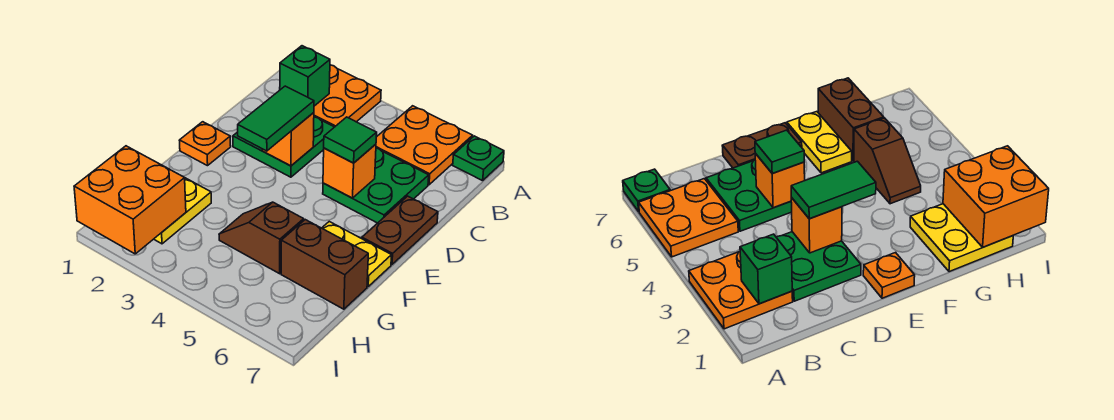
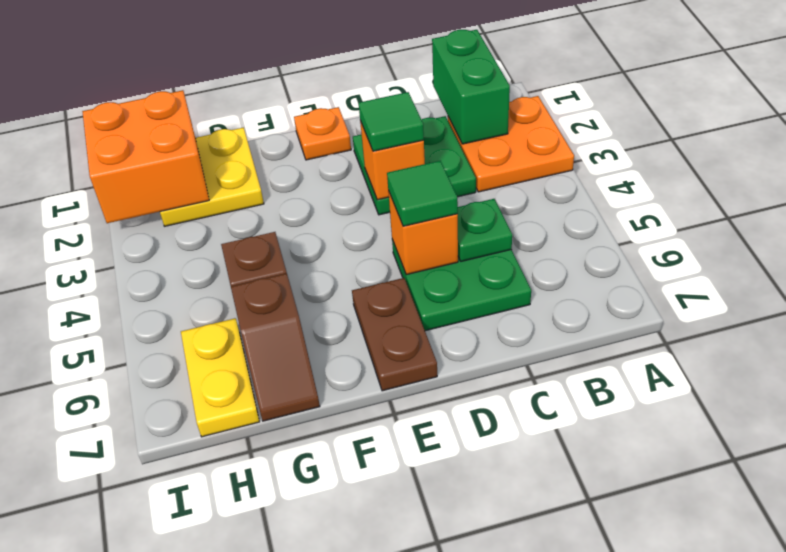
orange 2x2 plate [376,106,473,185] -> none
green 1x1 plate [453,136,504,181] -> green 1x1 plate moved to [458,199,512,261]
green 1x1 brick [280,46,330,106] -> green 1x2 brick [432,30,510,144]
green 1x2 tile [238,86,314,151] -> green 1x1 tile [359,92,424,151]
brown 1x2 plate [362,196,438,264] -> brown 1x2 plate turned to [352,278,437,391]
yellow 1x2 plate [322,222,391,286] -> yellow 1x2 plate moved to [181,318,260,437]
brown 1x2 brick [281,220,368,309] -> brown 1x2 slope [231,273,320,421]

